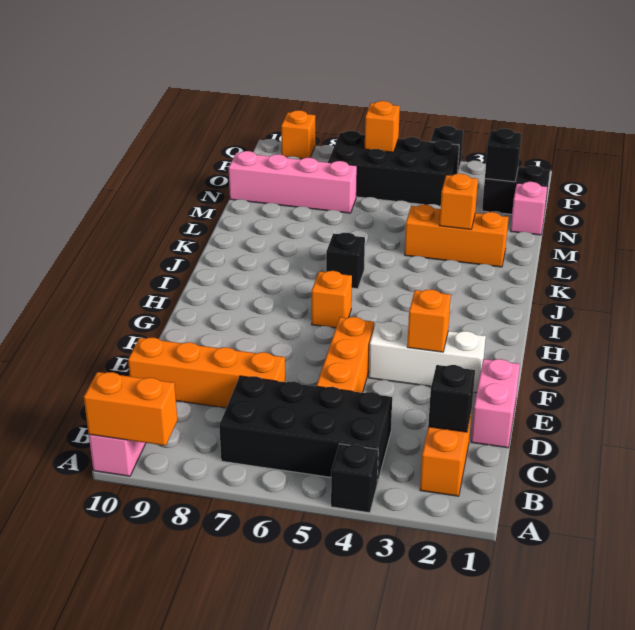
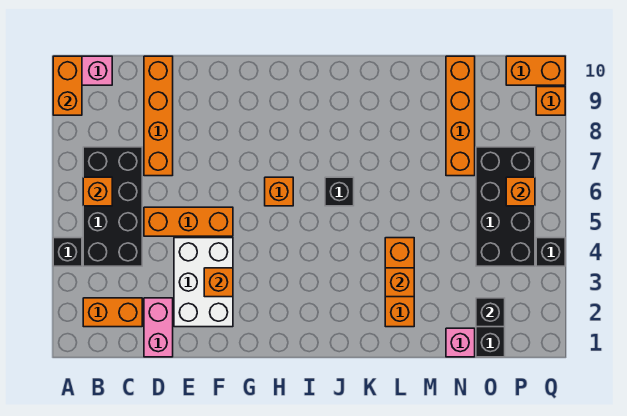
none -> orange 1x1 brick [83,177,112,206]
black 1x1 brick [428,365,475,432] -> none
pink 1x2 brick [471,359,520,448] -> pink 1x2 brick turned to [144,298,173,357]
white 1x3 brick [369,322,486,393] -> white 2x3 brick [174,238,233,327]
pink 1x4 brick [229,151,357,213] -> orange 1x4 brick [446,56,475,176]
none -> orange 1x2 brick [506,56,565,85]

